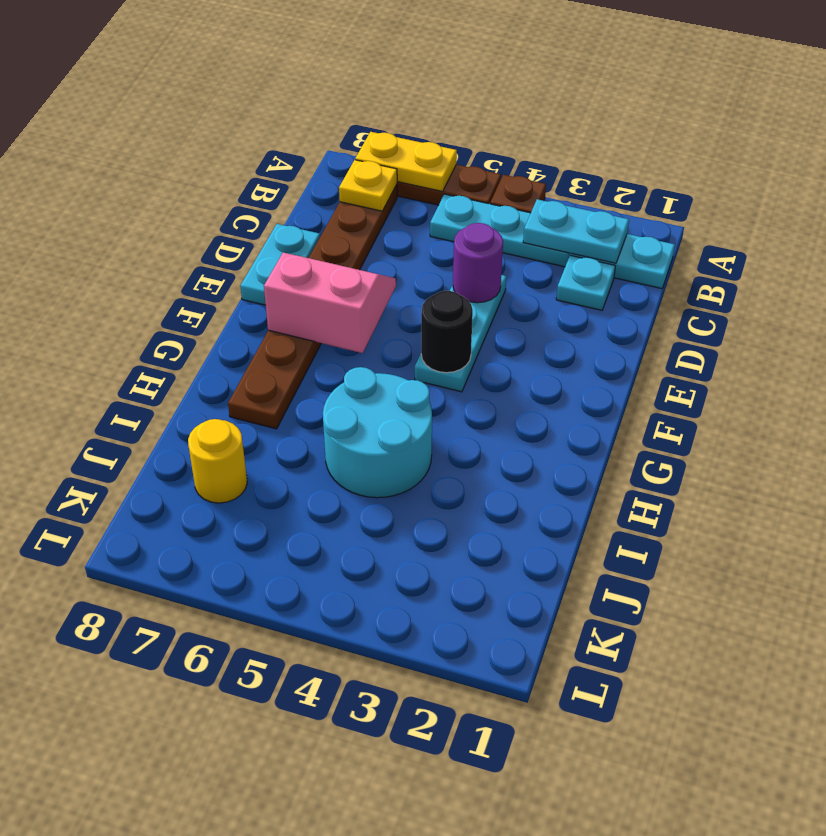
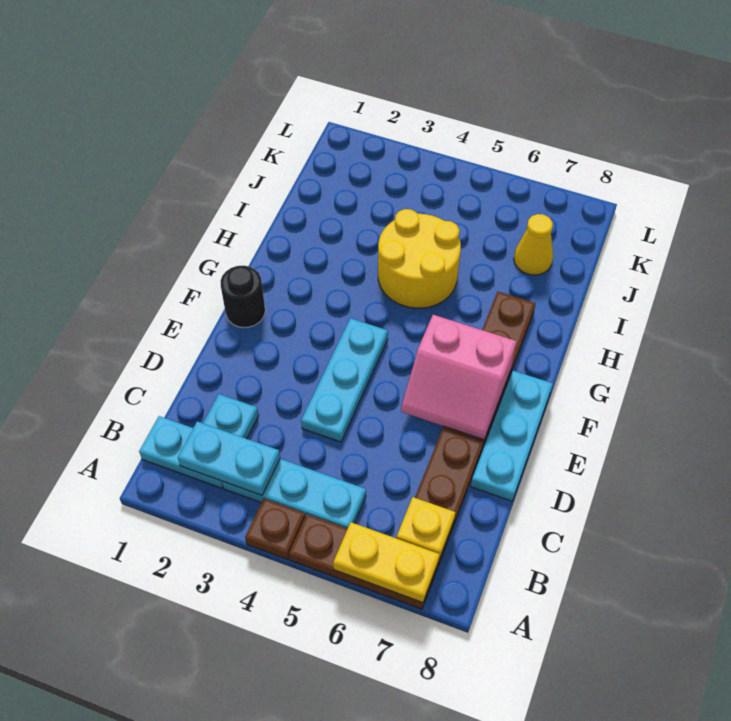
purple 1x1 round brick [453,223,503,303] -> none
cyan 1x2 plate [240,224,320,305] -> cyan 1x3 plate [471,371,553,501]
black 1x1 round brick [421,291,473,373] -> black 1x1 round brick moved to [220,266,265,328]
cyan 2x2 round brick [323,367,432,498] -> yellow 2x2 round brick [378,209,461,308]
yellow 1x1 round brick [188,419,247,503] -> yellow 1x1 cone [514,214,553,275]

